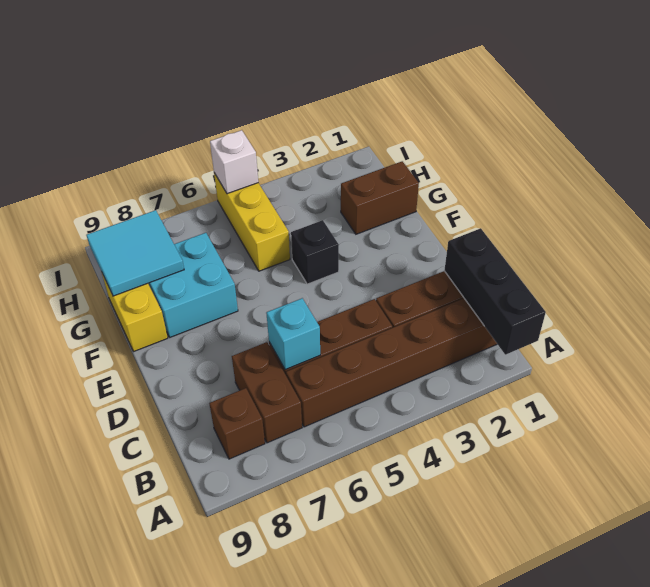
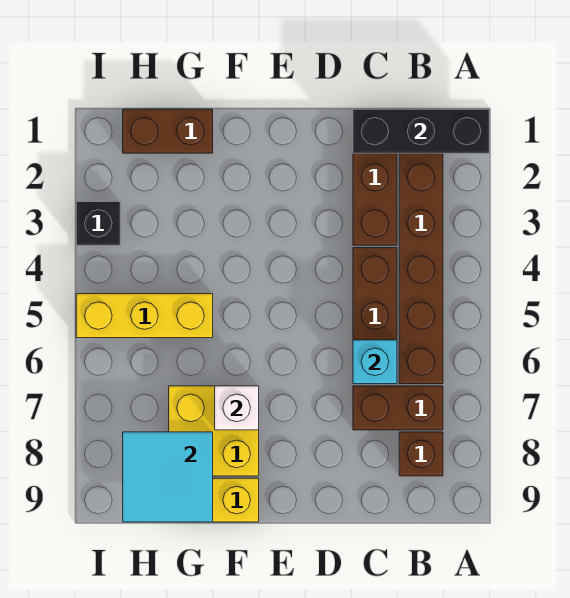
black 1x1 brick [291,220,339,284] -> black 1x1 brick moved to [76,202,120,245]
cyan 2x2 brick [148,233,238,337] -> yellow 2x2 brick [169,386,259,476]
brown 1x2 brick [341,161,419,234] -> brown 1x2 brick turned to [123,109,213,153]
white 1x1 brick [210,130,258,194] -> white 1x1 brick moved to [215,386,259,430]

